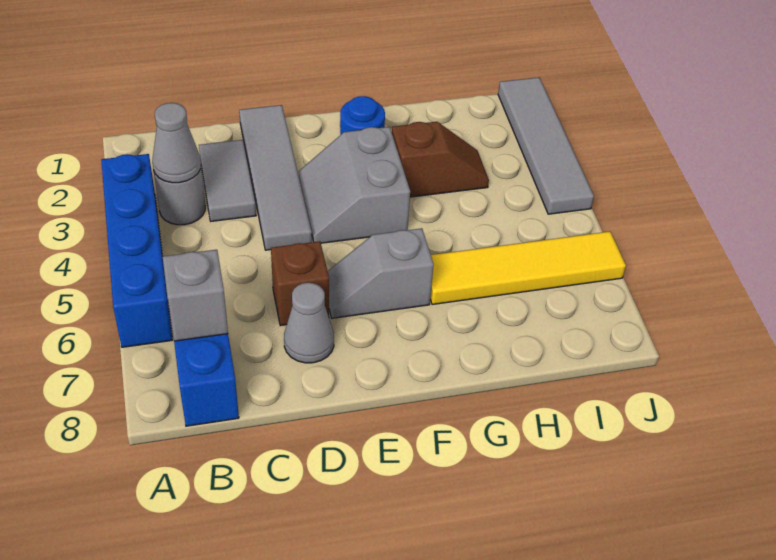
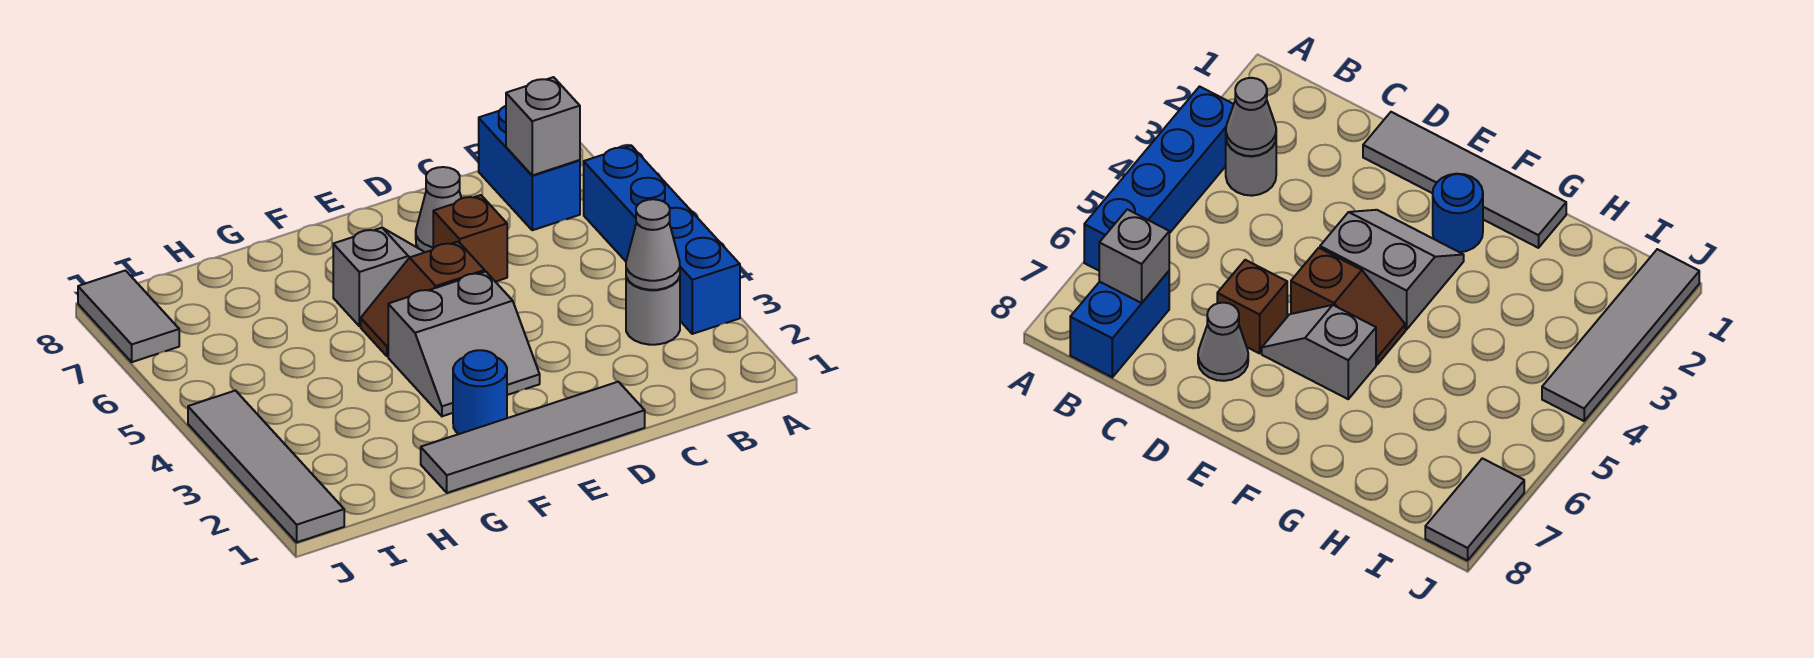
grey 1x2 tile [199,140,256,221] -> grey 1x2 tile moved to [78,270,179,362]
grey 1x4 tile [239,105,312,250] -> grey 1x4 tile turned to [421,382,645,493]
grey 2x2 slope [299,127,410,243] -> grey 2x2 slope turned to [388,272,540,416]
brown 1x2 slope [392,122,489,197] -> brown 1x2 slope moved to [361,242,485,356]
yellow 1x4 tile [430,231,626,305] -> none

